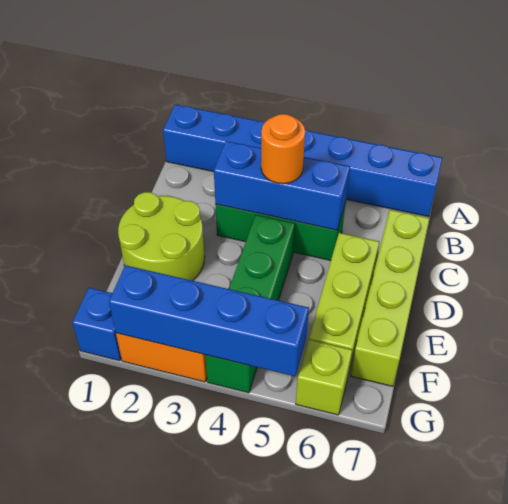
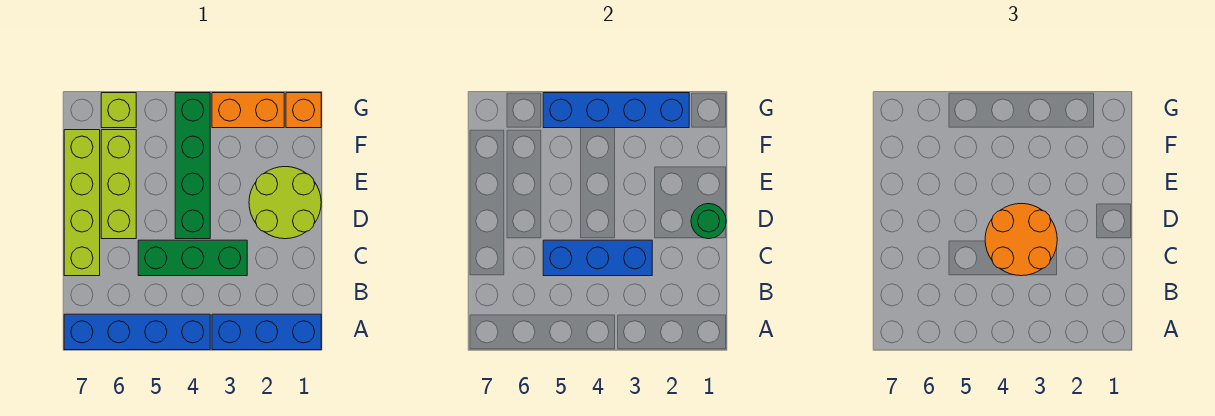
orange 1x1 round brick [261,114,305,184] -> orange 2x2 round brick [985,204,1057,276]
none -> green 1x1 round brick [691,204,726,239]
blue 1x1 brick [72,288,121,361] -> orange 1x1 brick [286,93,321,128]

